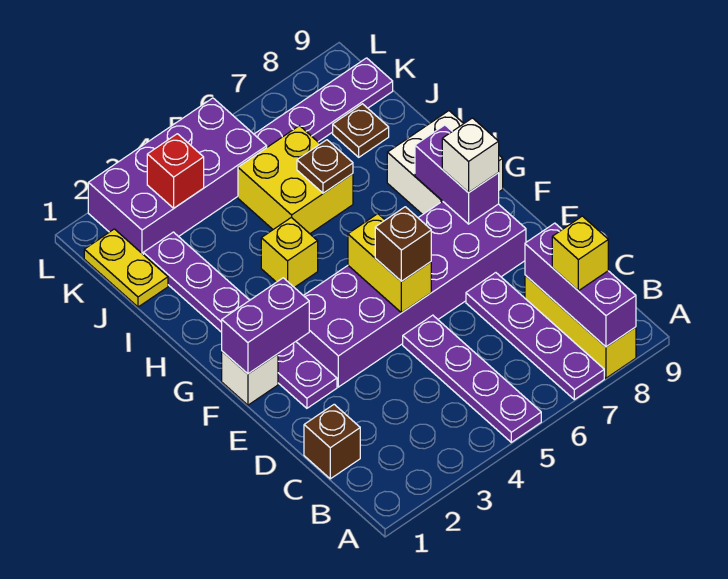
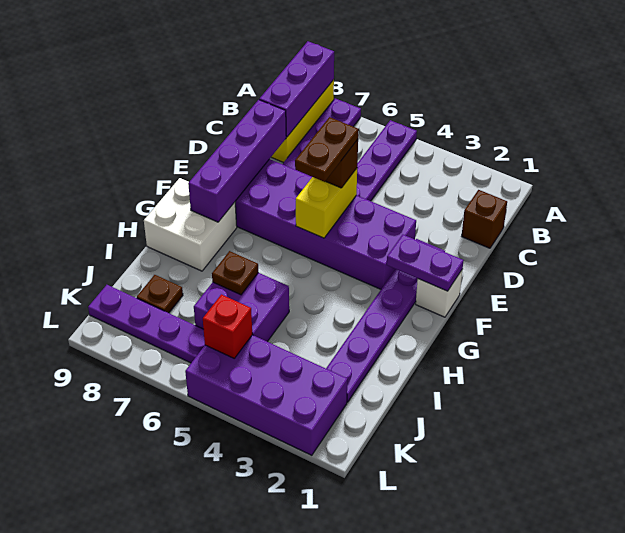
yellow 1x1 brick [552,216,608,291] -> none
none -> brown 1x2 plate [295,117,359,182]
purple 1x2 brick [222,278,309,374] -> purple 1x2 plate [387,235,463,291]
purple 1x2 brick [415,125,499,224] -> purple 1x4 brick [188,100,286,222]
white 1x1 brick [442,118,499,193] -> none
yellow 1x1 brick [261,217,318,288] -> none
yellow 2x2 brick [238,126,353,234] -> purple 2x2 brick [194,273,289,342]
yellow 1x2 plate [84,229,168,307] -> none
red 1x1 brick [147,134,204,208] -> red 1x1 brick moved to [203,294,252,358]

